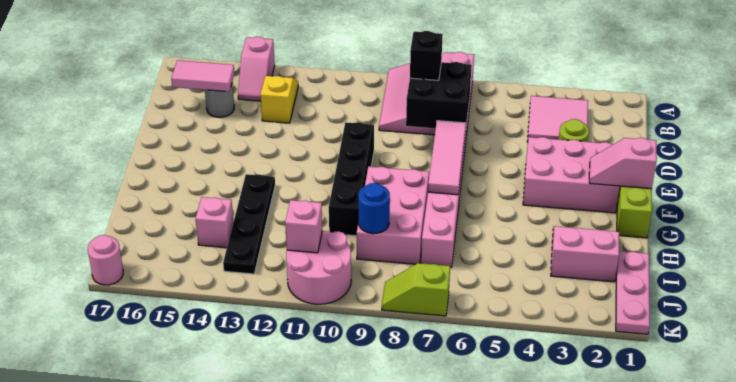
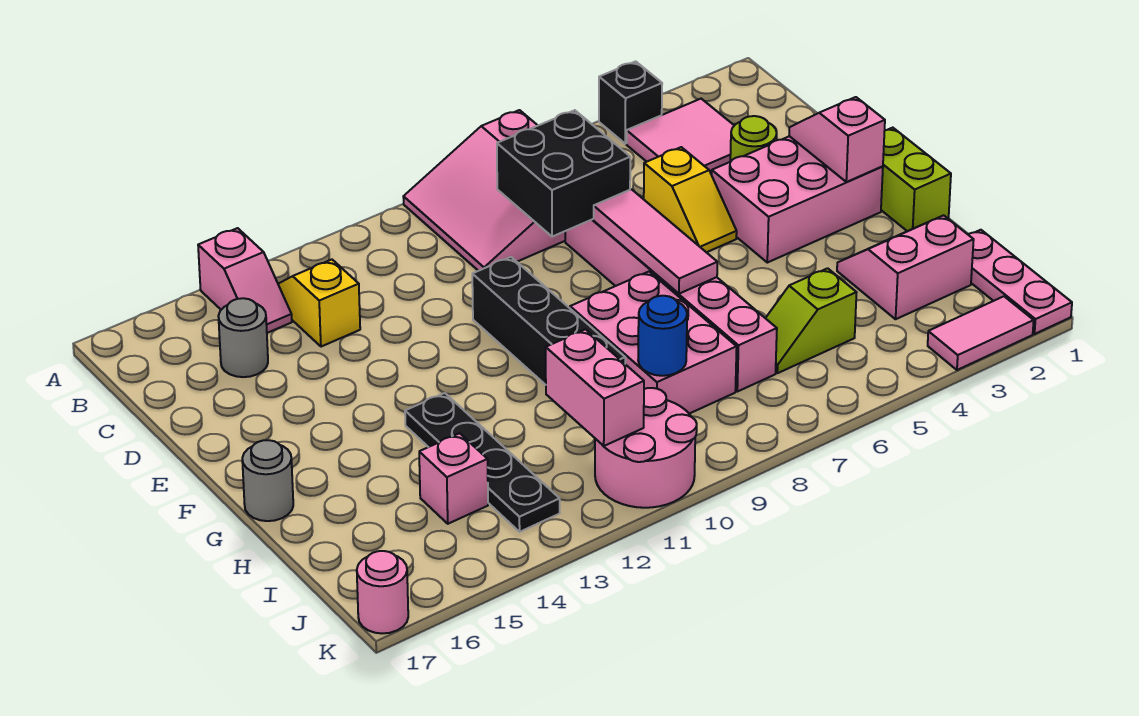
black 1x1 brick [410,31,443,81] -> black 1x1 brick moved to [599,61,662,144]
pink 1x2 tile [171,60,235,92] -> pink 1x2 tile moved to [928,296,1034,370]
none -> yellow 1x2 slope [644,147,737,252]
pink 1x2 slope [589,138,657,189] -> pink 1x2 slope turned to [789,97,885,182]
none -> grey 1x1 round brick [242,440,293,521]
pink 1x1 brick [285,200,322,253] -> pink 1x2 brick [546,329,644,446]
lime 1x2 slope [382,263,450,316] -> lime 1x2 slope moved to [766,268,857,373]

